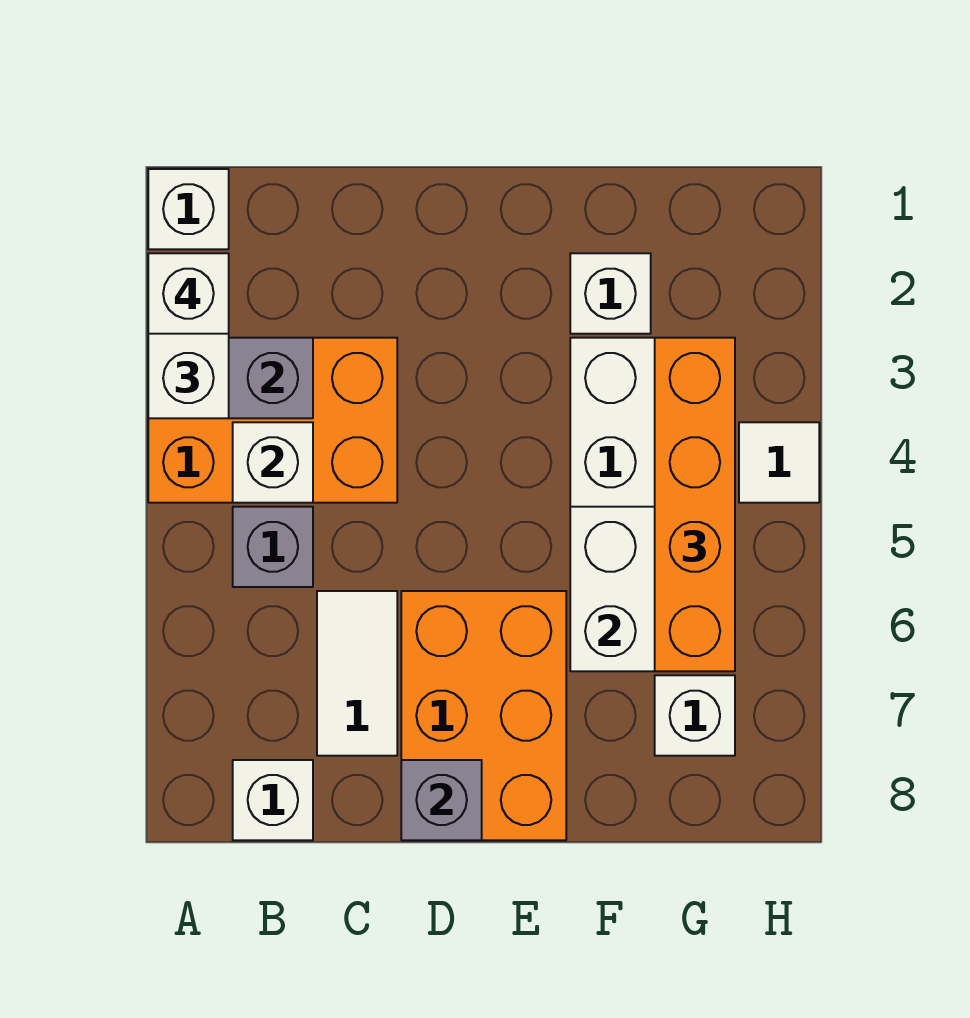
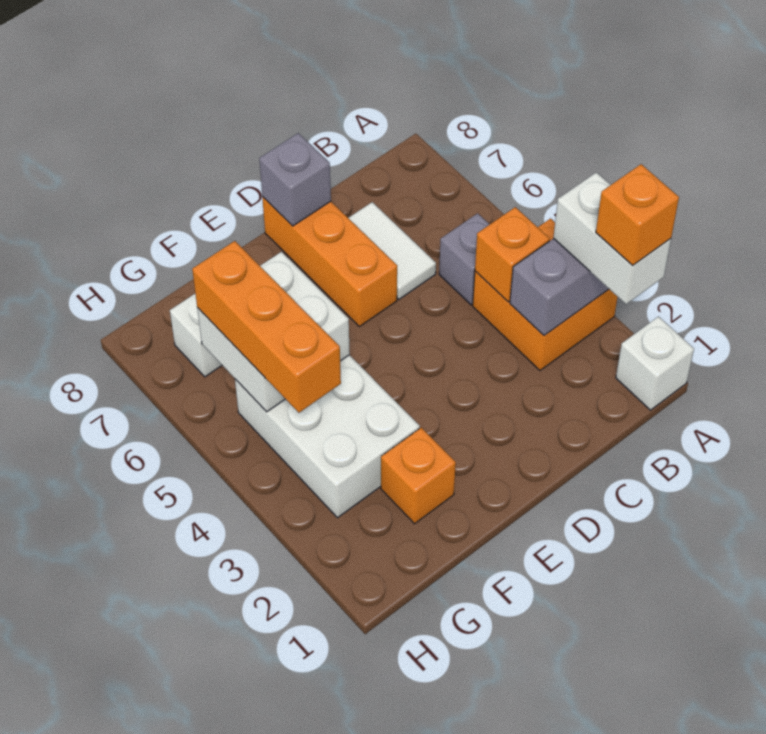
white 1x1 brick [148,253,229,334] -> orange 1x1 brick [596,164,679,266]
orange 2x3 brick [148,338,397,503] -> orange 2x2 brick [473,219,617,371]
white 1x1 brick [233,422,313,503] -> orange 1x1 brick [475,207,550,302]
white 1x1 brick [233,760,313,840] -> none
orange 2x3 brick [401,591,566,840] -> orange 1x3 brick [262,197,397,327]
white 1x1 brick [570,253,651,334] -> orange 1x1 brick [381,427,456,524]
orange 1x4 brick [655,338,735,671] -> orange 1x3 brick [192,241,341,413]
white 1x1 tile [739,422,819,503] -> none

